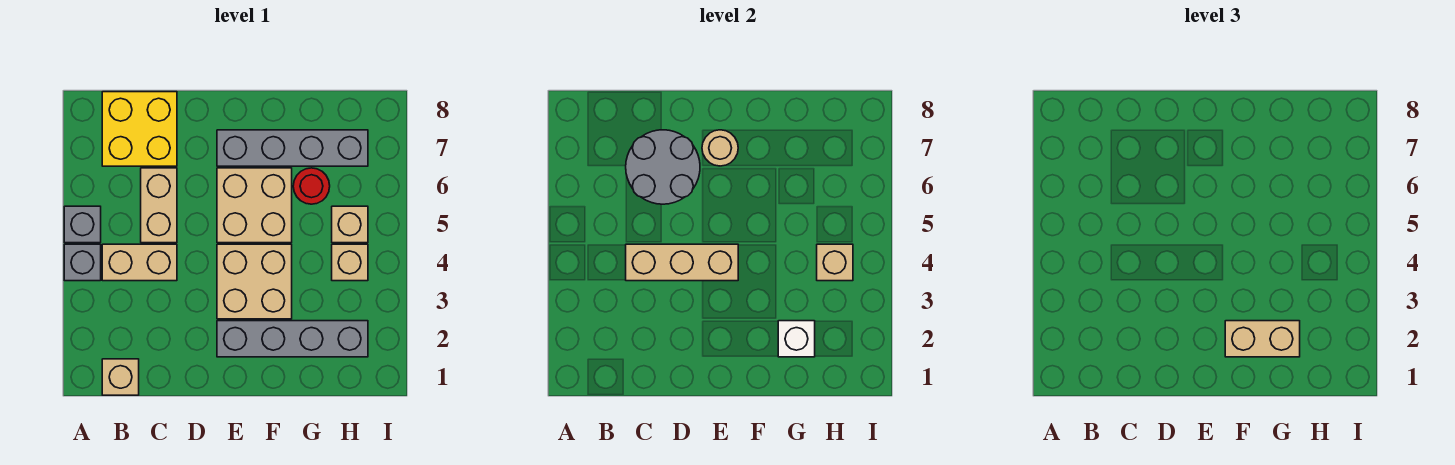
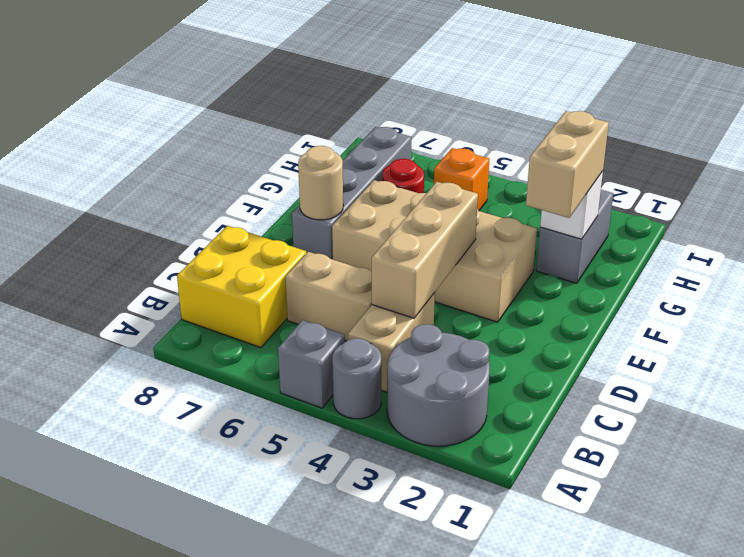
grey 1x1 brick [64,244,101,281] -> grey 1x1 round brick [332,338,381,419]
tan 1x1 brick [102,359,139,395] -> none
grey 2x2 round brick [626,130,700,204] -> grey 2x2 round brick moved to [387,324,490,446]
grey 1x4 brick [217,321,368,357] -> grey 1x2 brick [536,190,613,283]
tan 1x1 brick [332,244,368,281] -> none
tan 1x1 brick [817,244,853,281] -> none
tan 1x1 brick [332,206,368,243] -> orange 1x1 brick [434,148,489,210]

